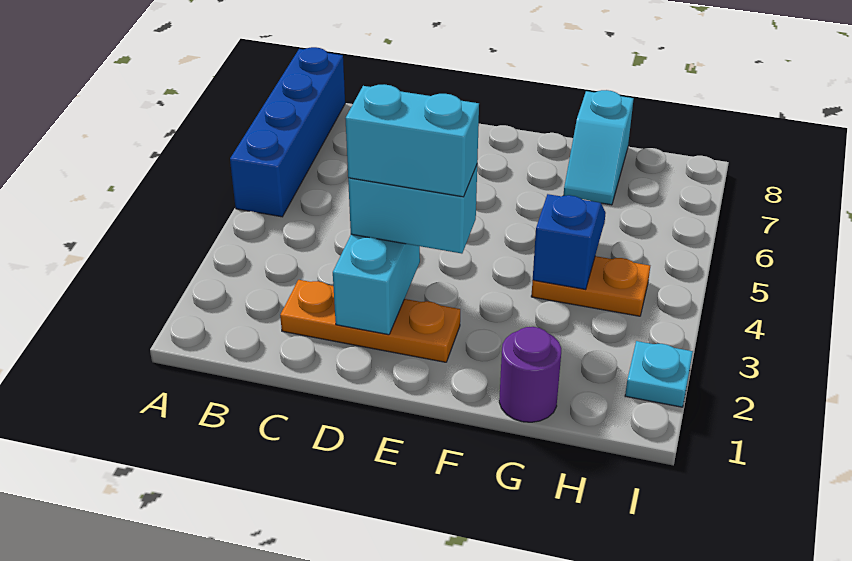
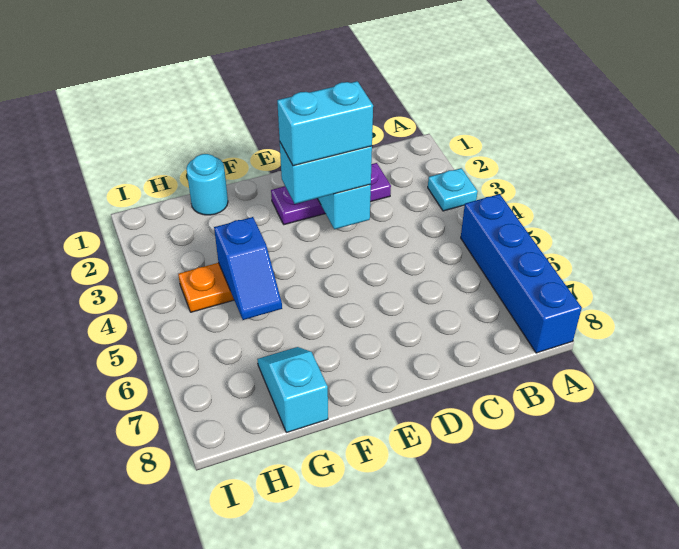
orange 1x3 plate [280,280,460,362] -> purple 1x3 plate [271,163,391,225]
purple 1x1 round brick [499,327,561,422] -> cyan 1x1 round brick [186,154,228,215]
cyan 1x1 plate [625,341,693,407] -> cyan 1x1 plate moved to [428,168,478,211]

